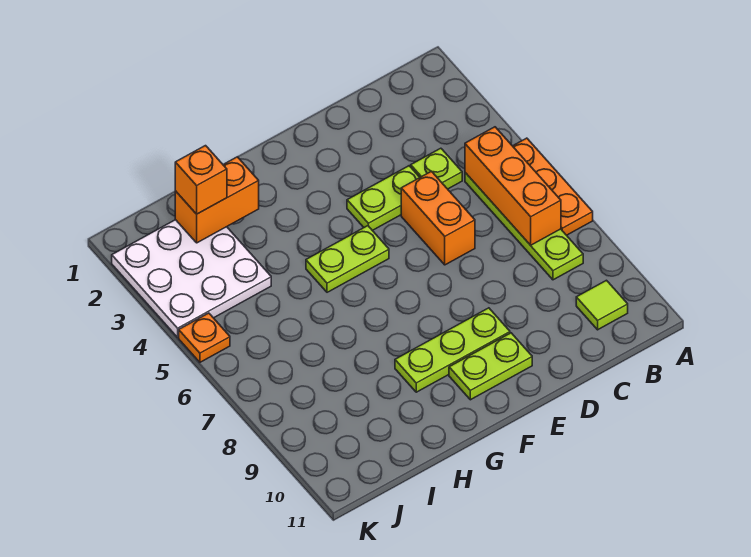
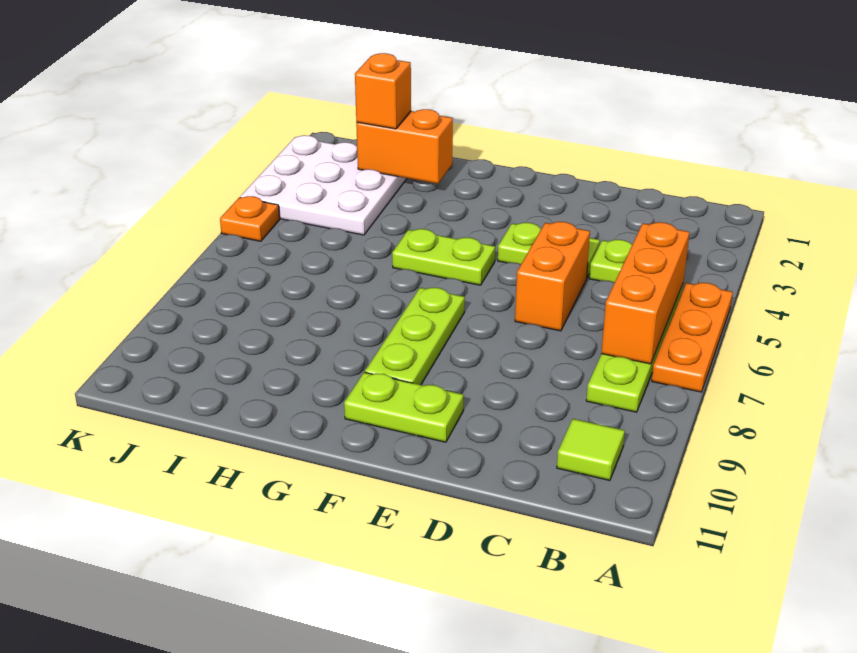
lime 1x3 plate [395,308,510,392] -> lime 1x3 plate turned to [365,288,465,385]

